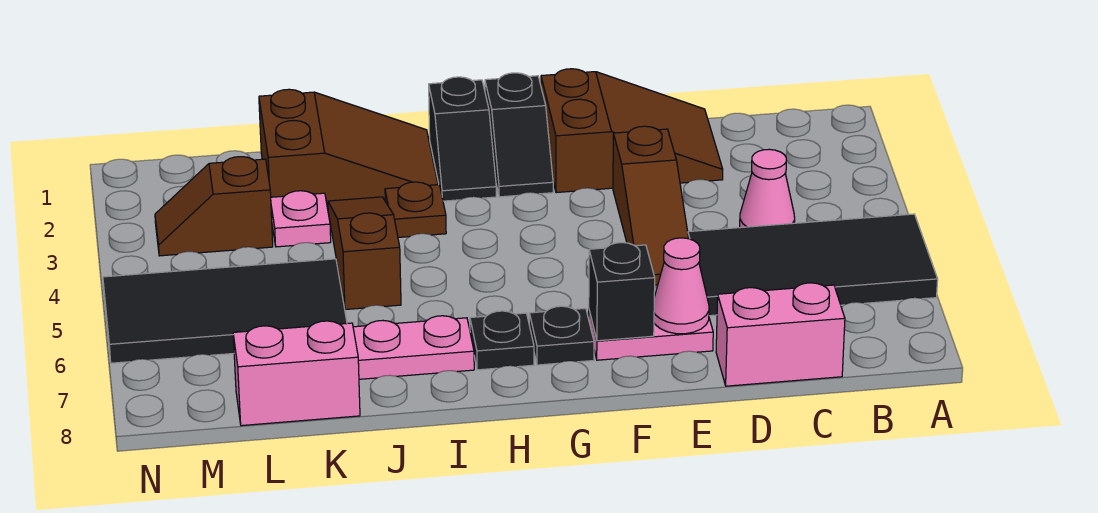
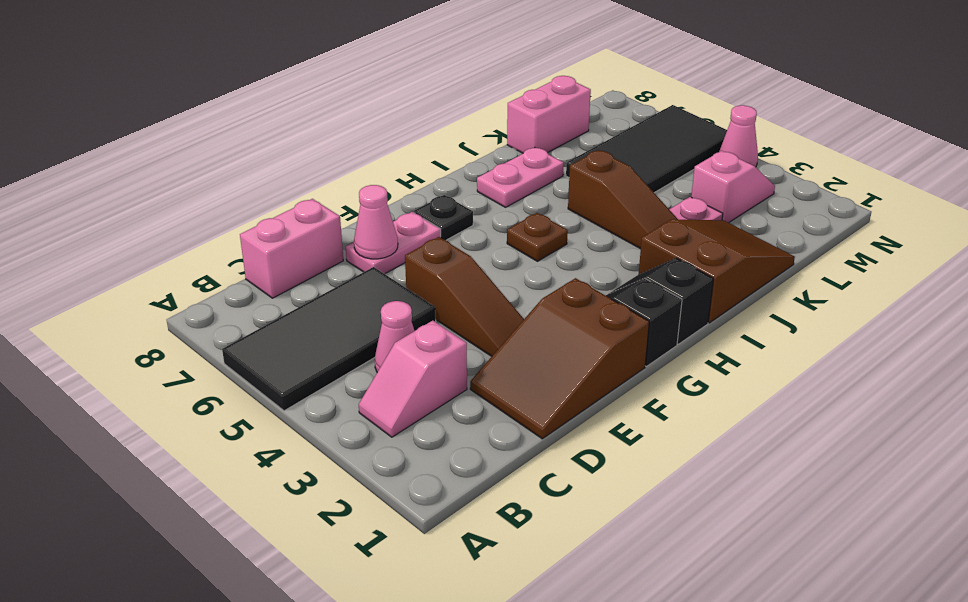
none -> pink 1x2 slope [359,321,467,437]
brown 1x3 slope [613,126,689,285] -> brown 1x3 slope turned to [405,237,524,356]
black 1x1 brick [589,243,655,341] -> none
black 1x1 plate [470,311,534,370] -> none
brown 2x3 slope [259,89,438,209] -> brown 2x3 slope turned to [639,219,795,323]
brown 1x1 plate [385,182,446,237] -> brown 1x1 plate moved to [507,213,568,261]
brown 1x2 slope [155,157,273,256] -> pink 1x2 slope [691,151,775,223]
none -> pink 1x1 cone [719,105,758,167]

